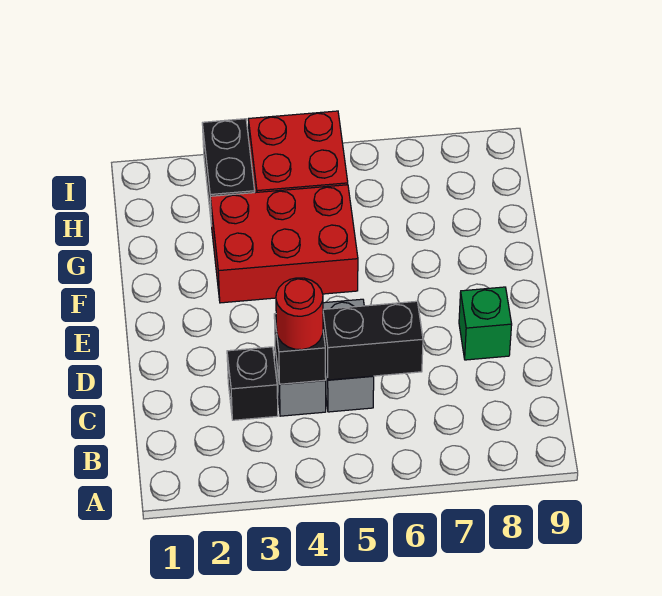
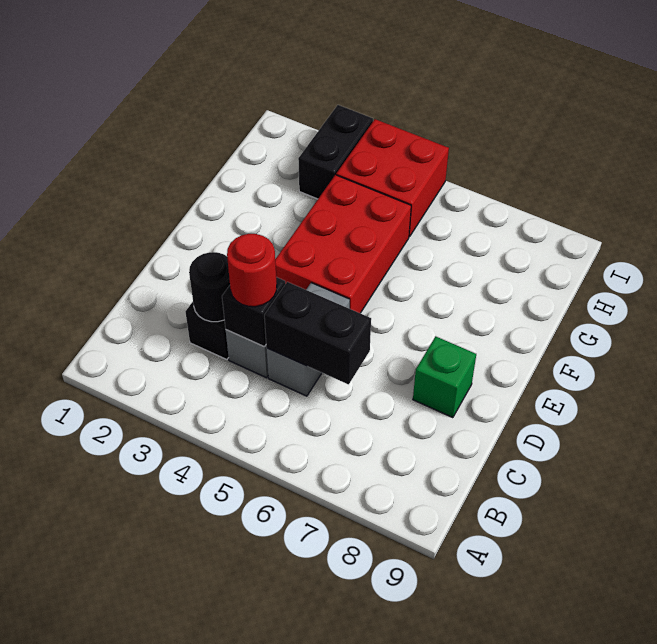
none -> black 1x1 round brick [189,252,230,322]
red 2x3 brick [210,185,358,303] -> red 2x3 brick turned to [275,175,411,313]

